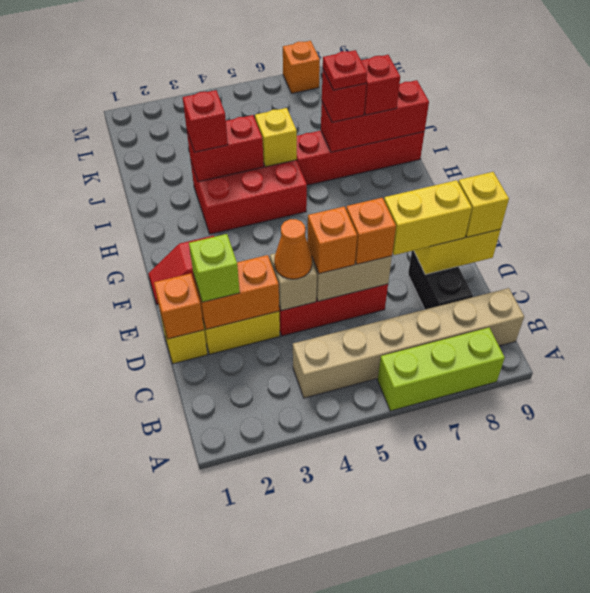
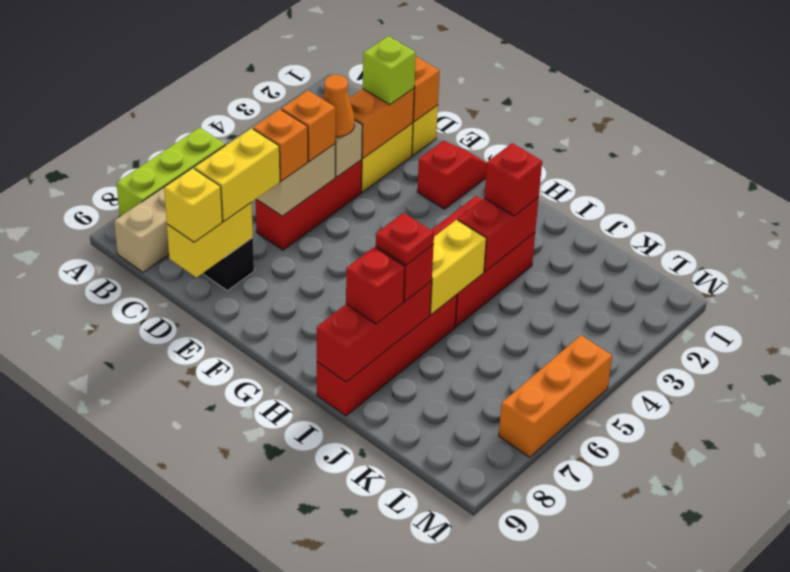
yellow 1x1 brick [255,108,297,167] -> yellow 1x2 brick [430,220,486,314]
orange 1x1 brick [283,41,320,93] -> orange 1x3 brick [499,335,612,457]

